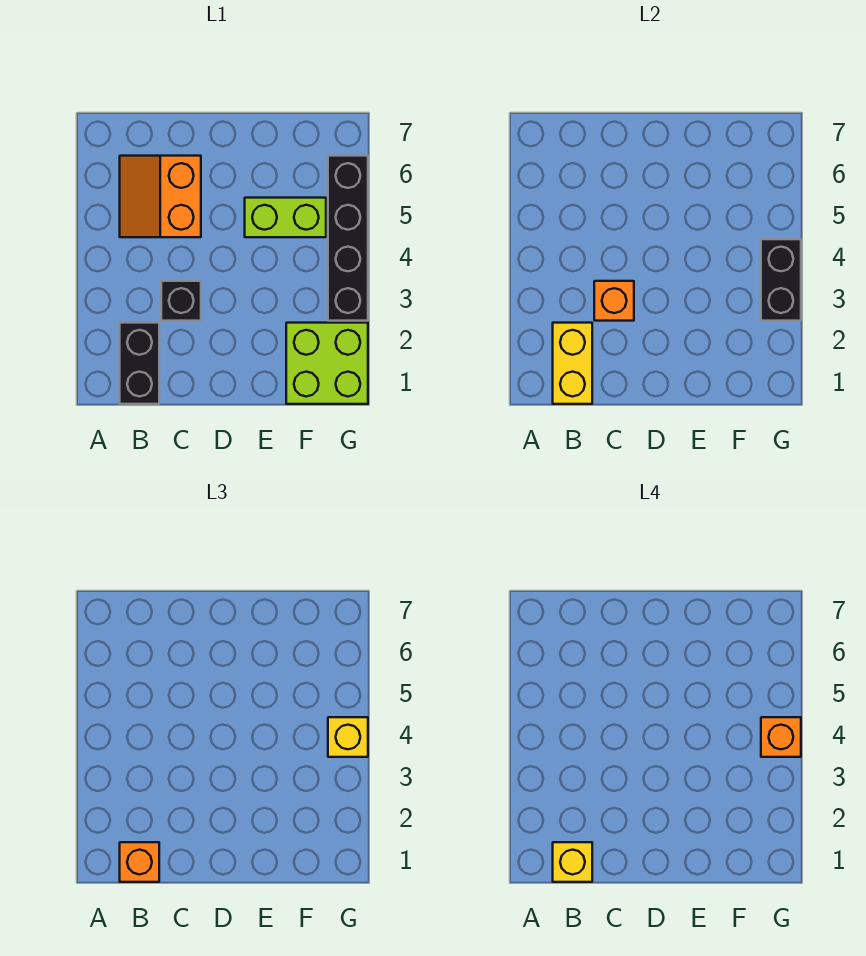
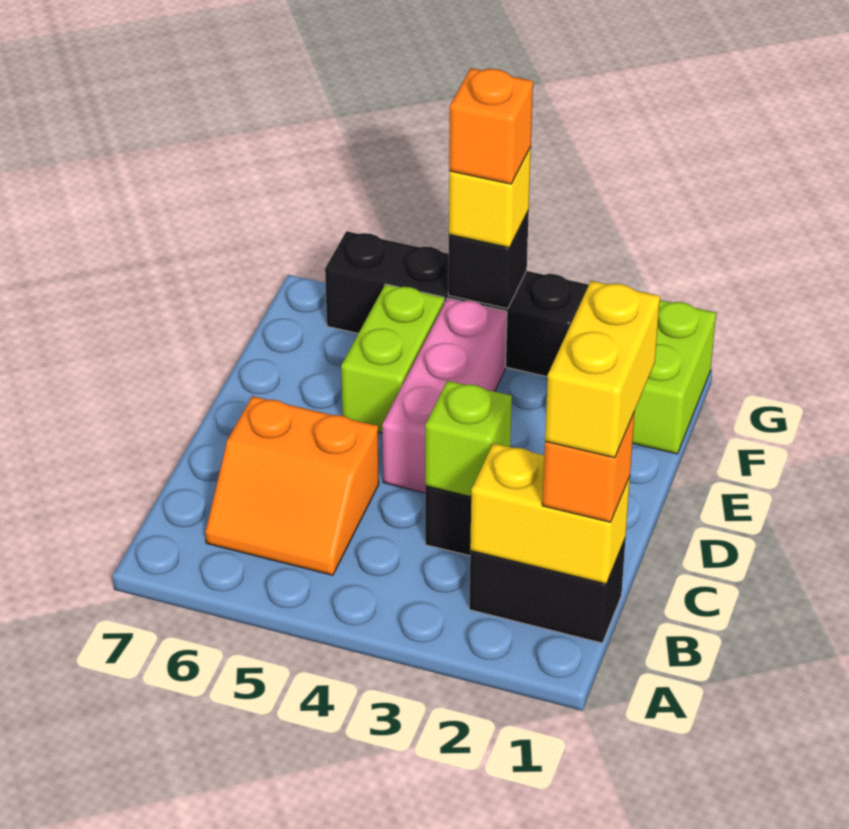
yellow 1x1 brick [553,842,592,882] -> yellow 1x2 brick [545,281,660,458]
orange 1x1 brick [594,281,634,321] -> lime 1x1 brick [425,381,512,497]
none -> pink 1x3 brick [382,298,507,493]
black 1x2 brick [761,239,801,321] -> black 1x1 brick [448,211,529,309]

